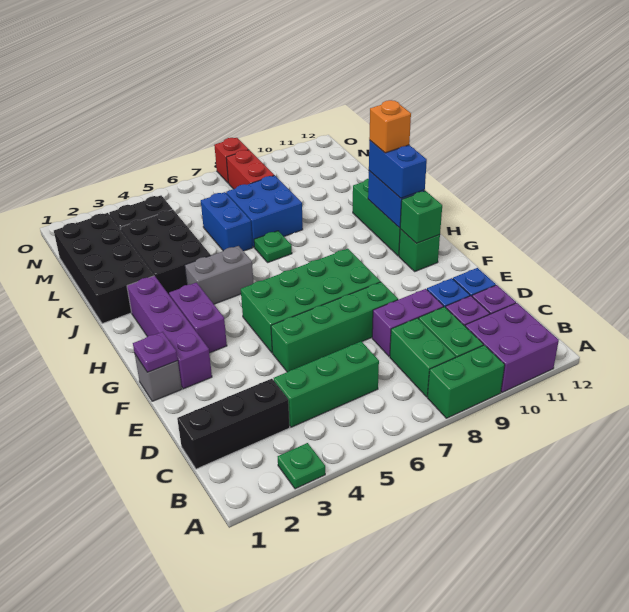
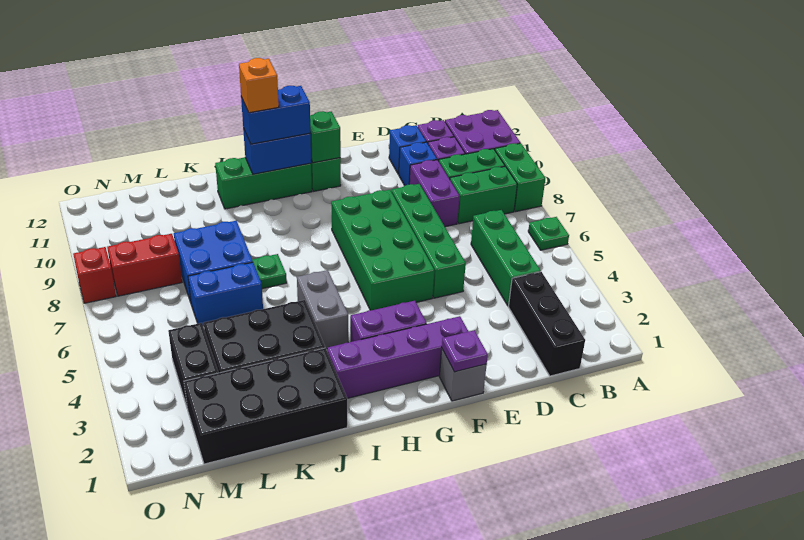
green 1x1 plate [278,443,325,489] -> green 1x1 plate moved to [528,217,569,250]

